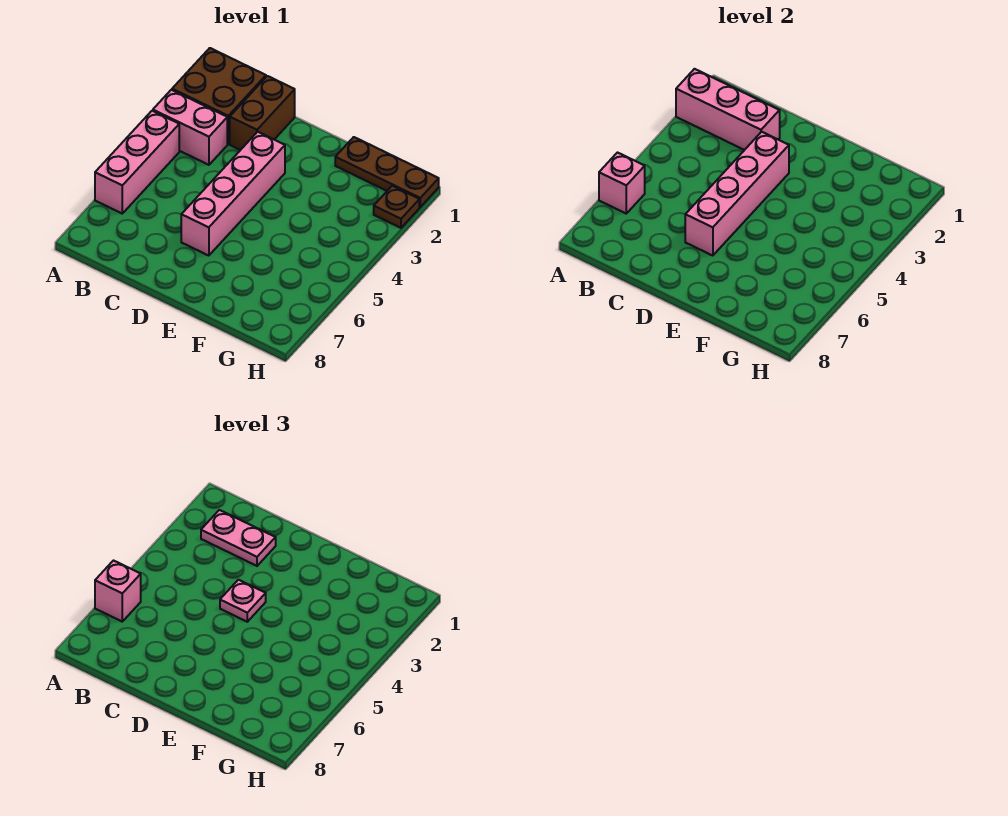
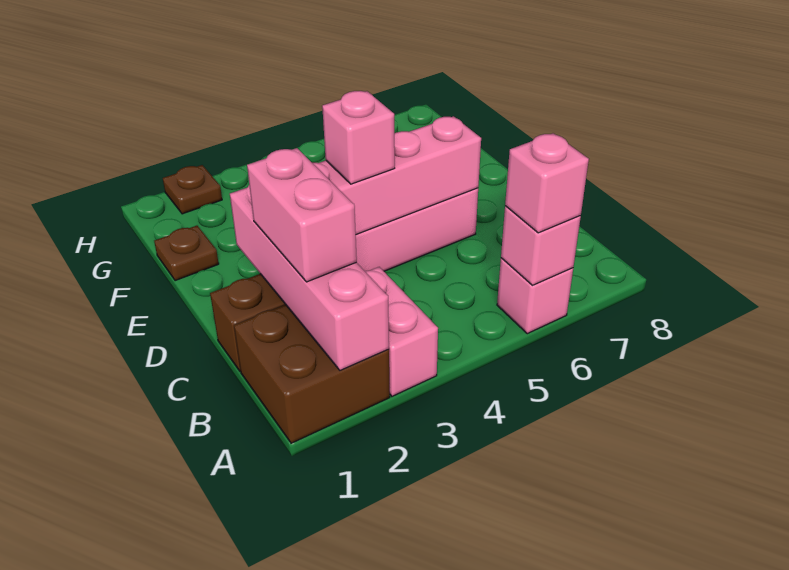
pink 1x3 brick [676,69,780,150] -> pink 1x4 brick [230,186,389,370]
pink 1x3 brick [95,111,179,213] -> pink 1x1 brick [497,258,573,334]
pink 1x2 plate [201,510,276,566] -> pink 1x2 brick [247,148,357,282]
pink 1x1 plate [220,580,266,622] -> pink 1x1 brick [322,91,395,184]
brown 1x3 plate [335,137,439,207] -> brown 1x1 plate [154,226,219,281]

